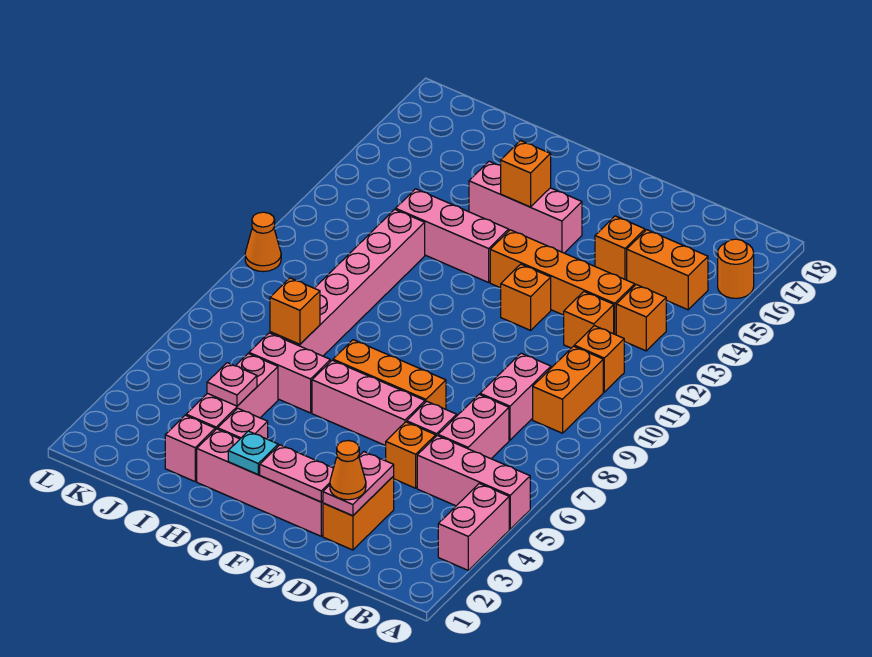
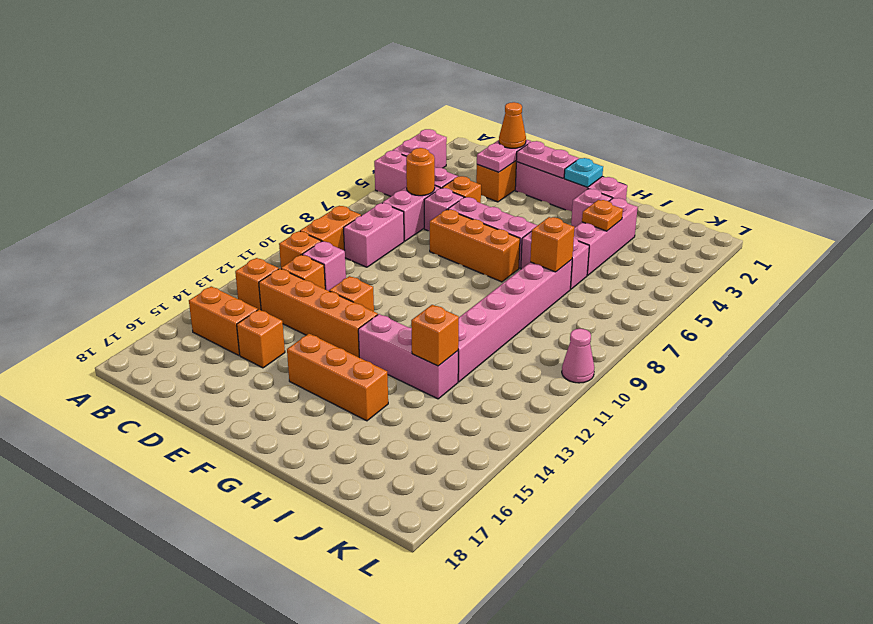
orange 1x1 round brick [718,239,754,298] -> orange 1x1 round brick moved to [406,148,435,196]
pink 1x3 brick [469,161,582,253] -> orange 1x3 brick [287,334,388,421]
orange 1x1 brick [501,141,551,207] -> orange 1x1 brick moved to [411,305,459,366]
pink 1x1 brick [165,415,215,481] -> pink 1x1 brick moved to [302,241,346,291]
pink 1x1 plate [207,363,257,406] -> orange 1x1 plate [582,200,623,231]
orange 1x1 cone [245,212,281,272] -> pink 1x1 cone [562,329,594,383]

